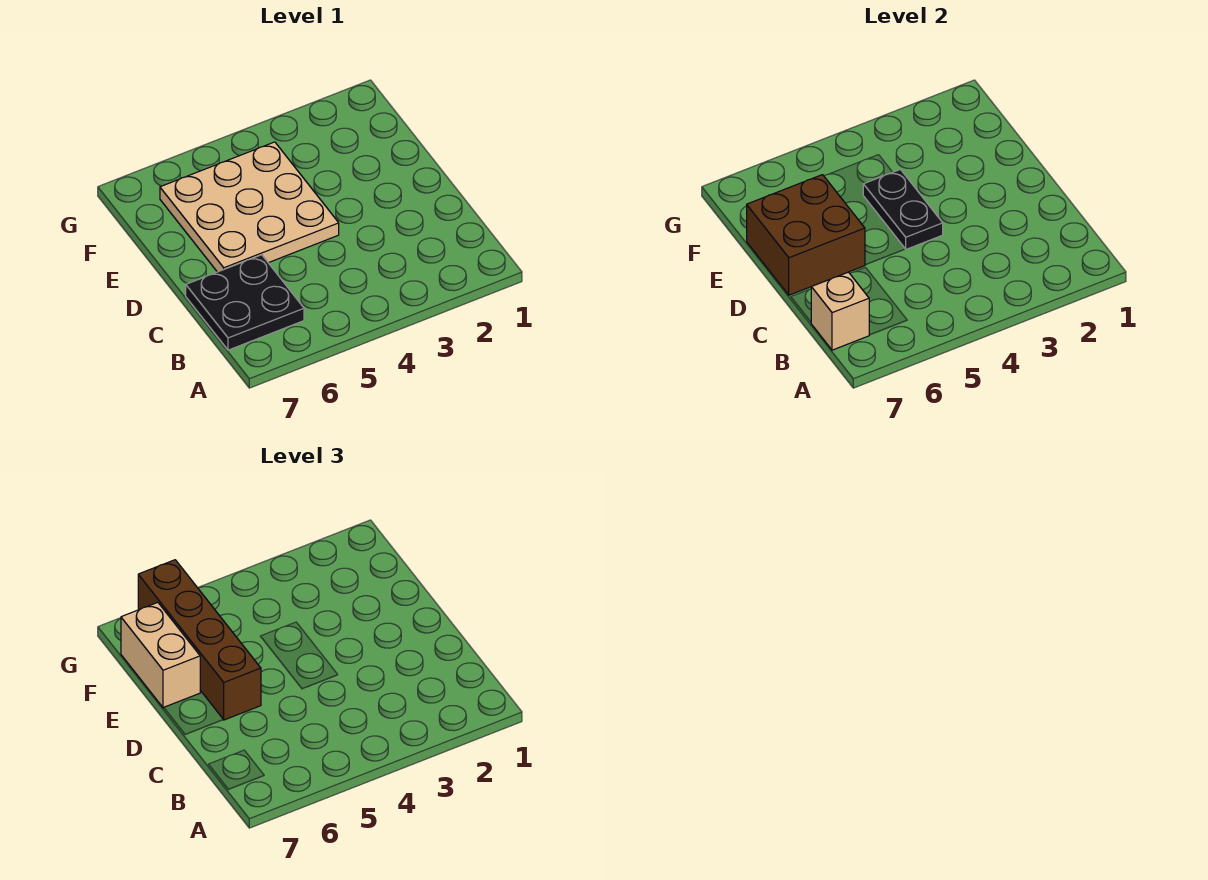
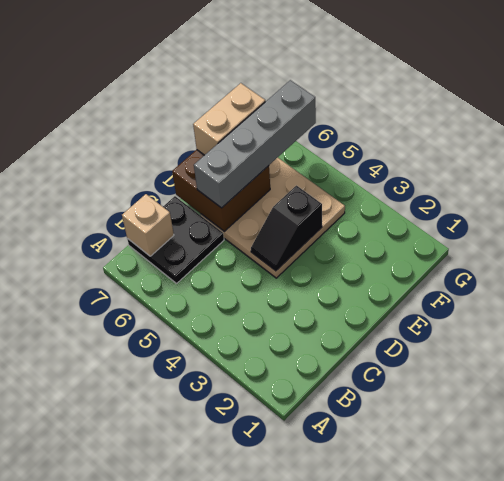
black 1x2 plate [863,169,943,249] -> black 1x2 slope [251,186,322,271]
brown 1x4 brick [138,560,261,720] -> grey 1x4 brick [194,80,316,208]

